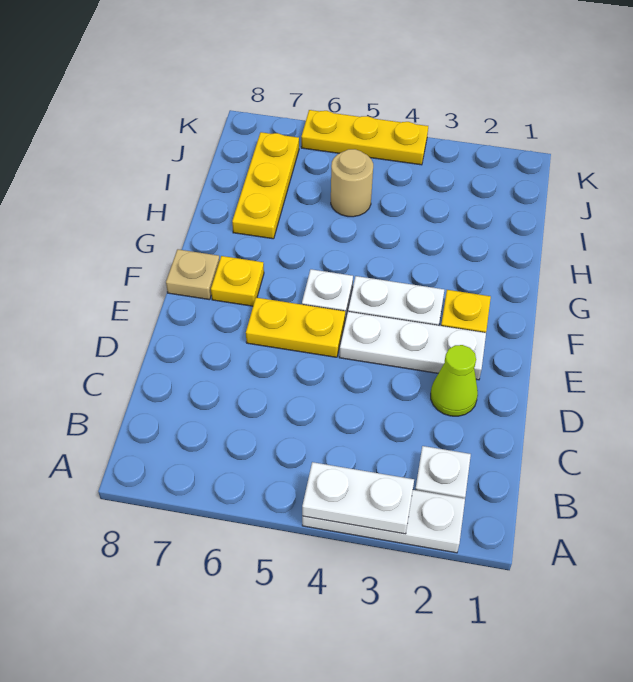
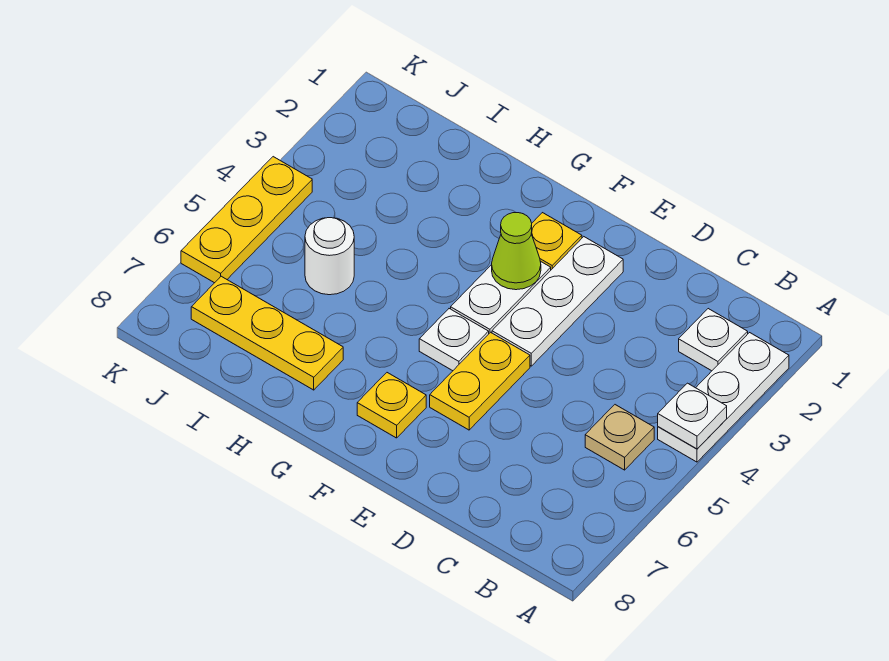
white 1x2 plate [302,462,414,534] -> white 1x1 plate [658,383,727,449]
lime 1x1 cone [431,345,478,416] -> lime 1x1 cone moved to [492,213,541,290]
tan 1x1 plate [166,249,220,300] -> tan 1x1 plate moved to [585,405,654,470]
tan 1x1 round brick [331,149,373,217] -> white 1x1 round brick [305,218,354,295]

